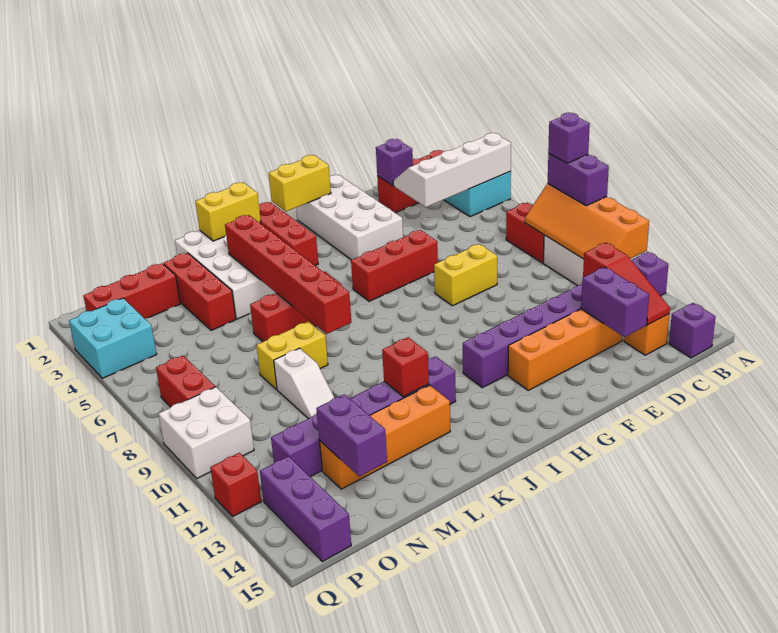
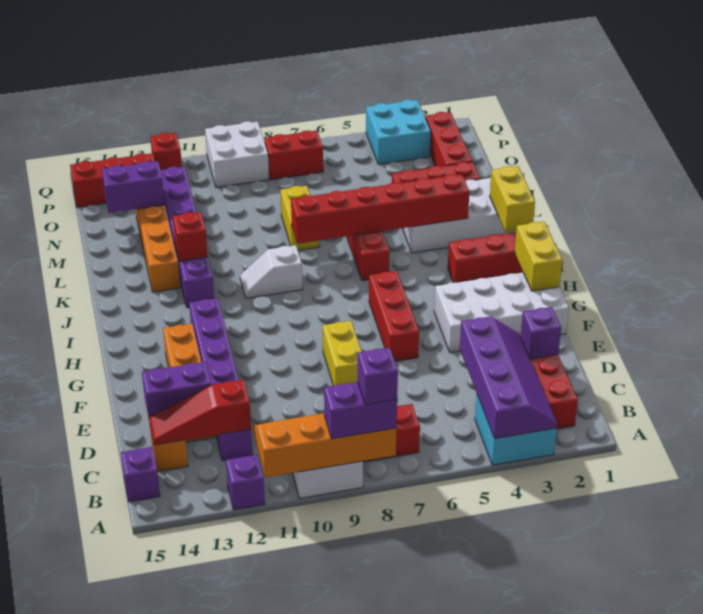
white 2x4 slope [393,133,511,207] -> purple 2x4 slope [460,317,557,439]
white 1x2 slope [274,348,334,419] -> white 1x2 slope moved to [240,245,303,298]
purple 1x3 brick [260,456,351,562] -> red 1x3 brick [70,153,155,207]

